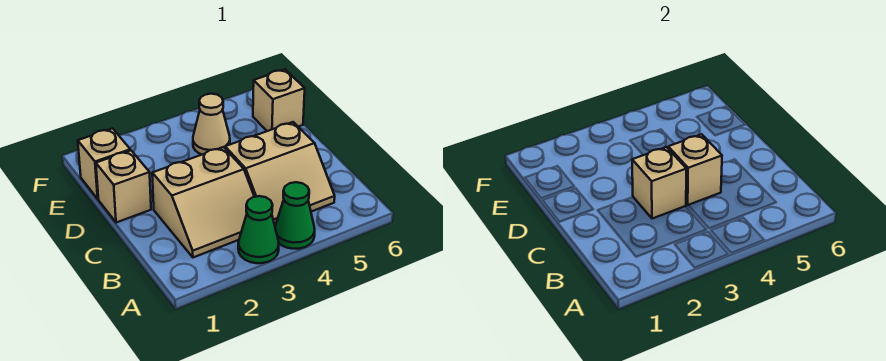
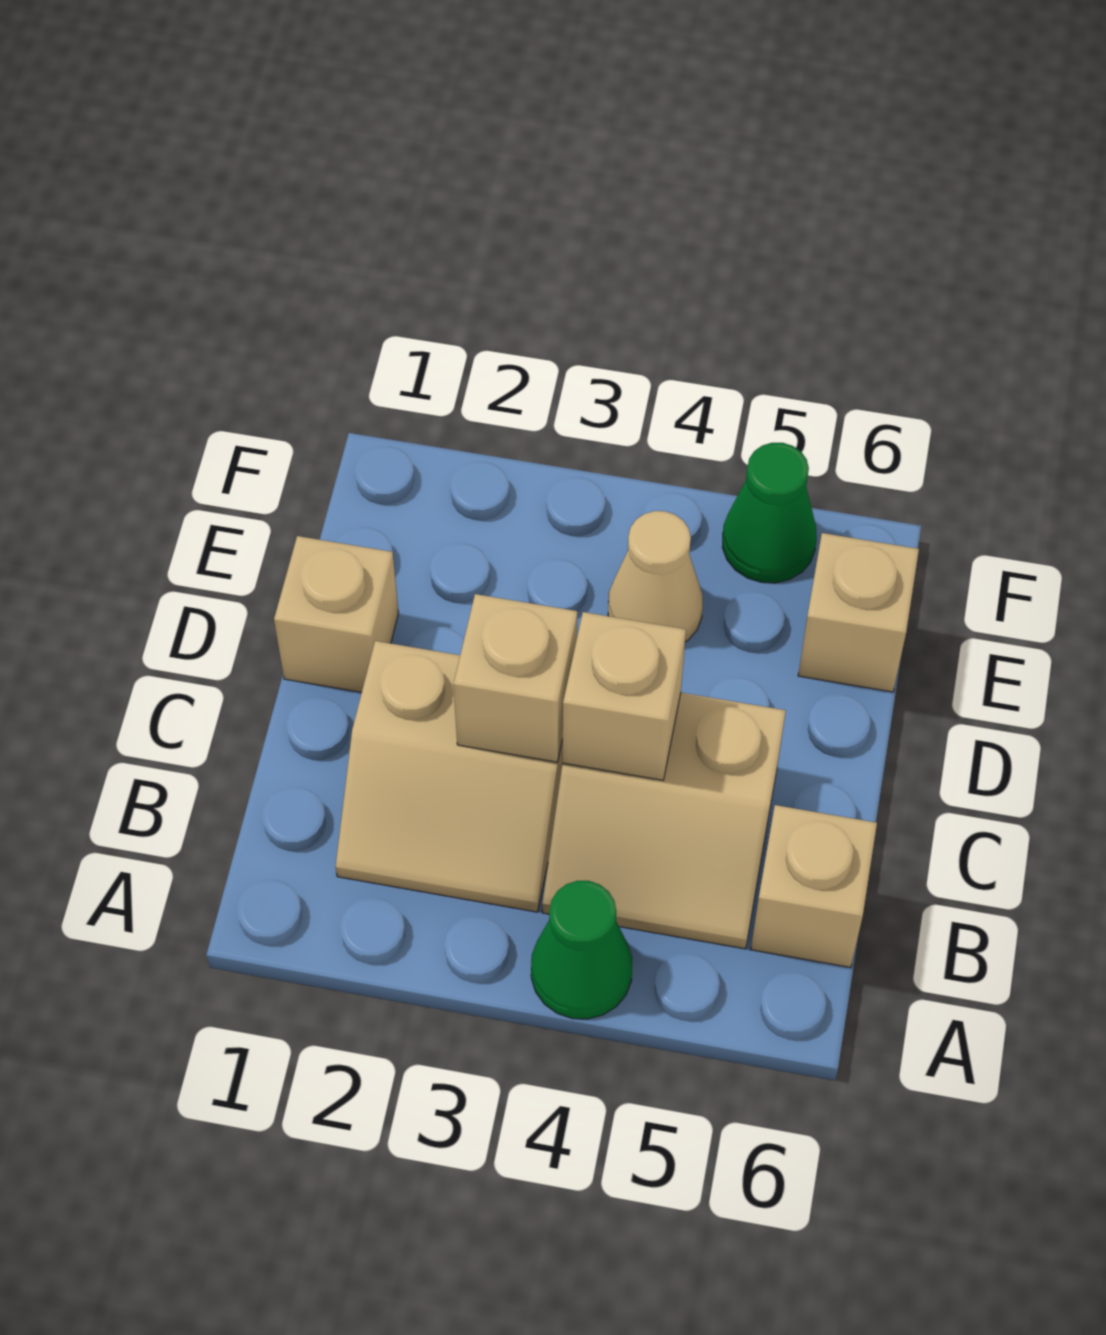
green 1x1 cone [238,196,279,263] -> green 1x1 cone moved to [722,443,817,583]
tan 1x1 brick [78,128,130,199] -> tan 1x1 brick moved to [751,805,877,968]

